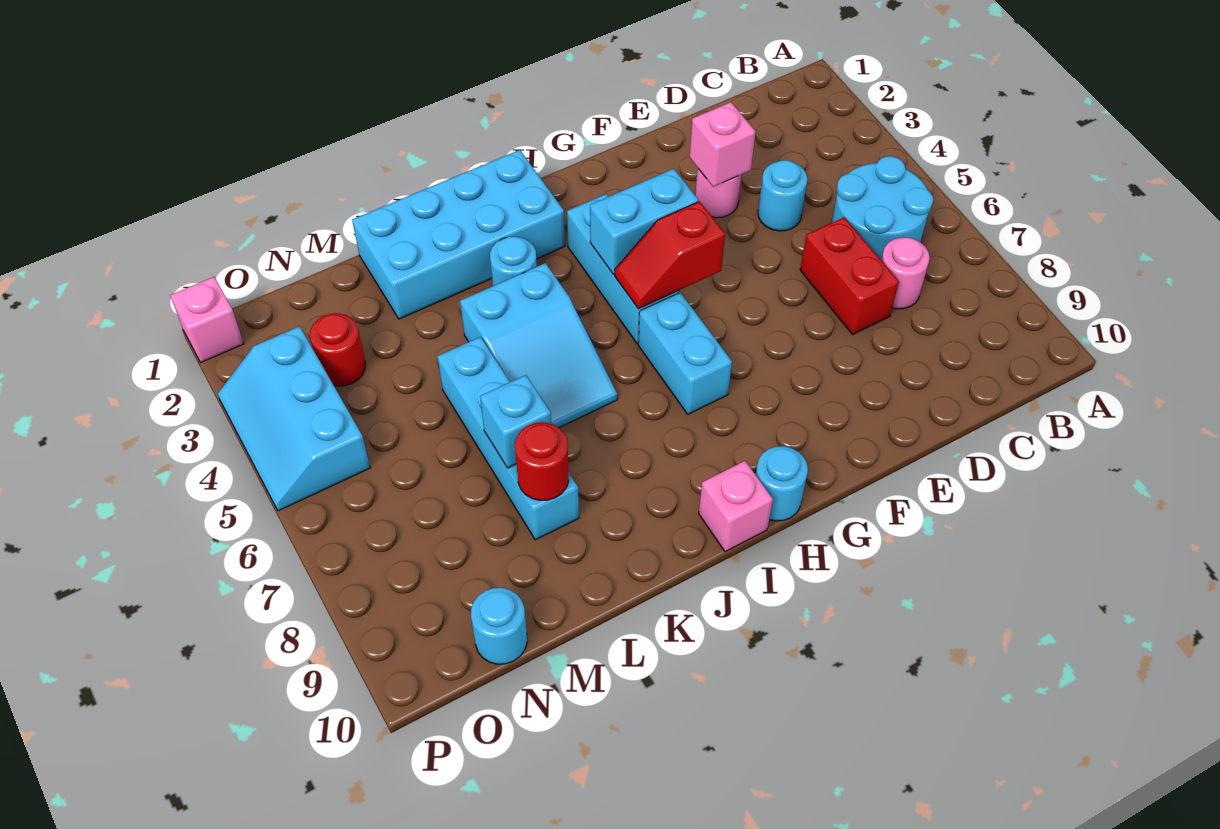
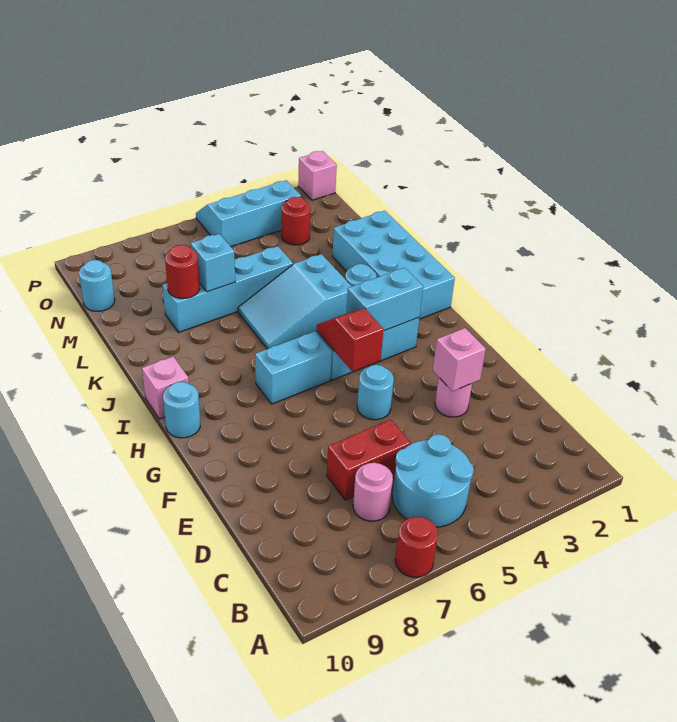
none -> red 1x1 round brick [395,517,438,577]
cyan 1x1 round brick [758,160,807,231] -> cyan 1x1 round brick moved to [357,365,394,420]
cyan 1x2 brick [590,169,698,274] -> cyan 1x2 brick turned to [346,268,423,331]

